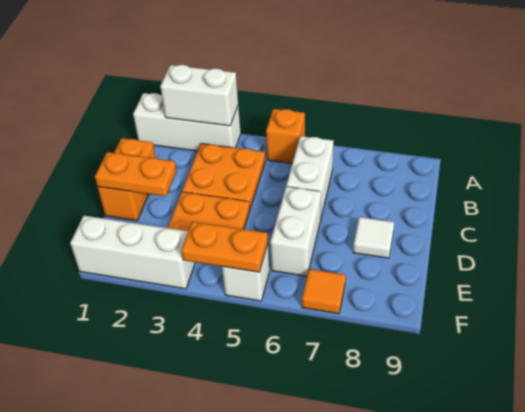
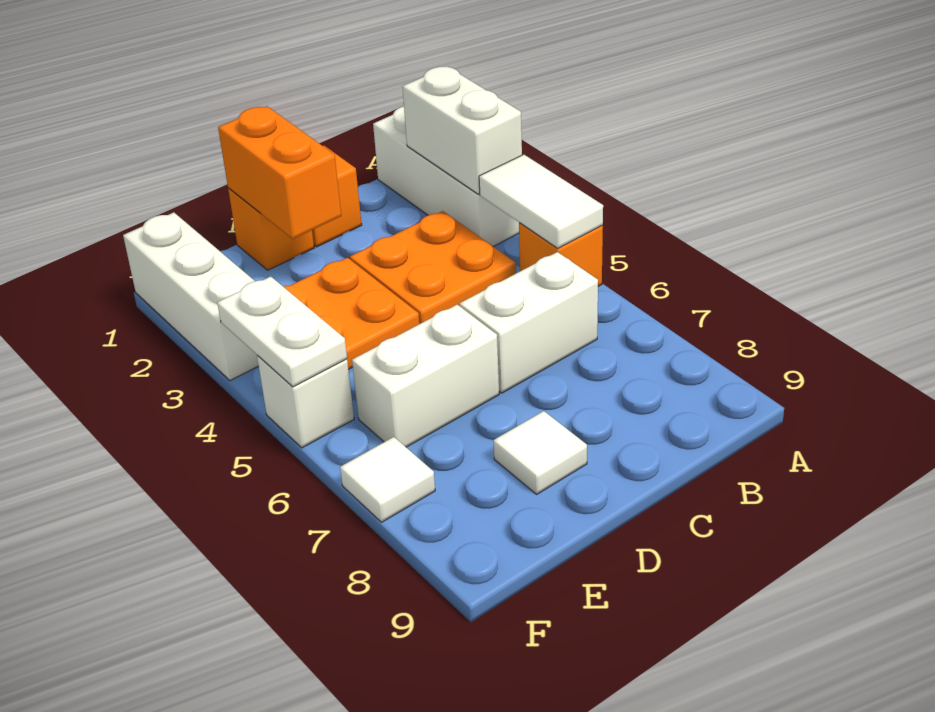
none -> white 1x2 tile [479,155,603,248]
orange 1x2 plate [95,152,177,196] -> orange 1x2 brick [218,106,341,239]
orange 1x2 plate [181,222,268,272] -> white 1x2 plate [217,276,347,387]
orange 1x1 tile [302,269,346,314] -> white 1x1 tile [340,437,435,522]

